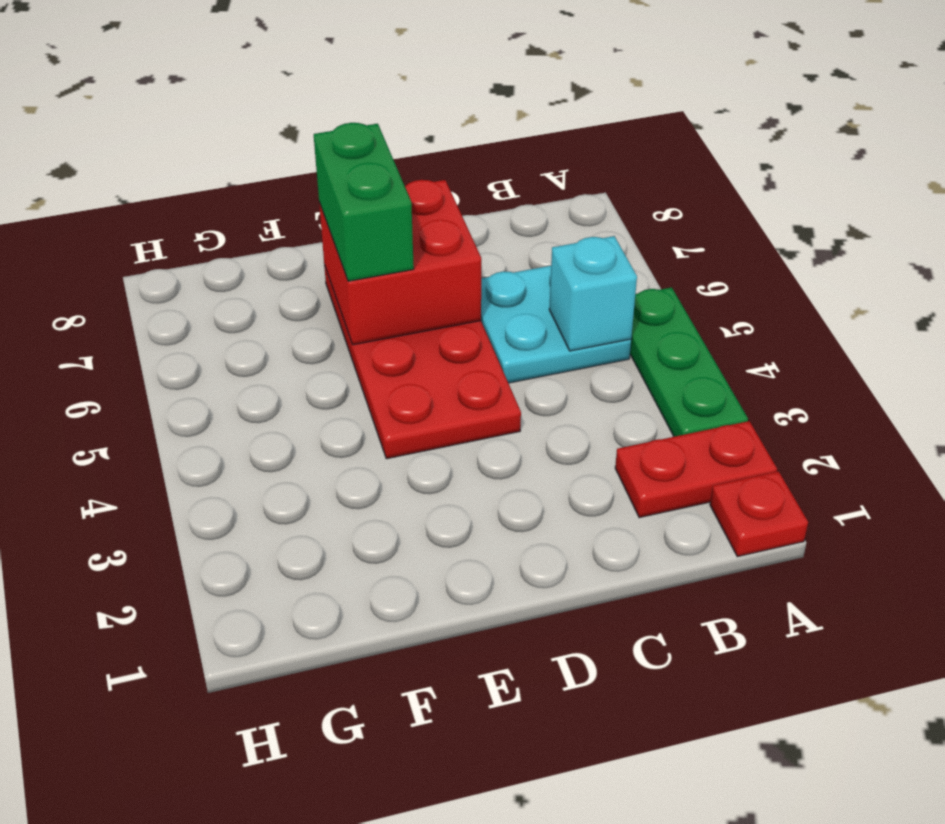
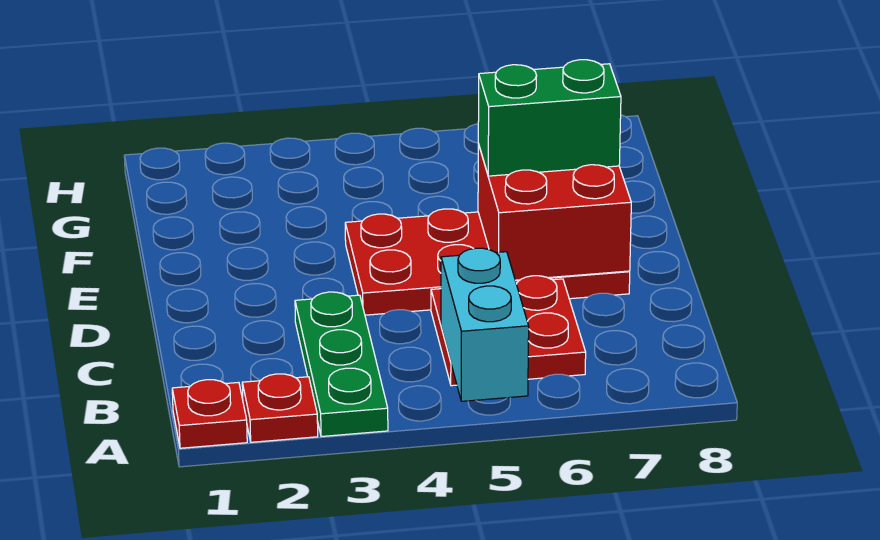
red 1x2 plate [615,421,777,518] -> red 1x1 plate [242,374,318,442]
green 1x3 plate [630,287,748,437] -> green 1x3 plate turned to [295,292,388,437]
cyan 2x2 plate [481,266,631,383] -> red 2x2 plate [431,276,586,386]
cyan 1x1 brick [549,236,637,351] -> cyan 1x2 brick [441,248,529,401]

